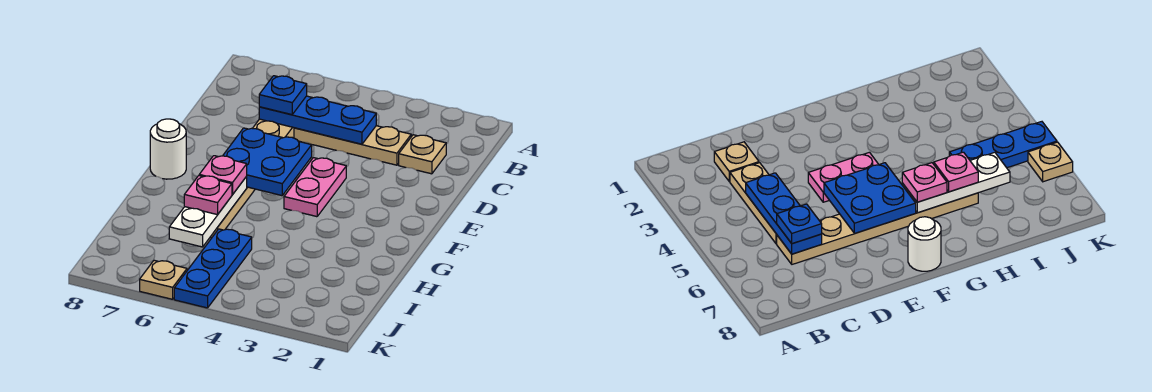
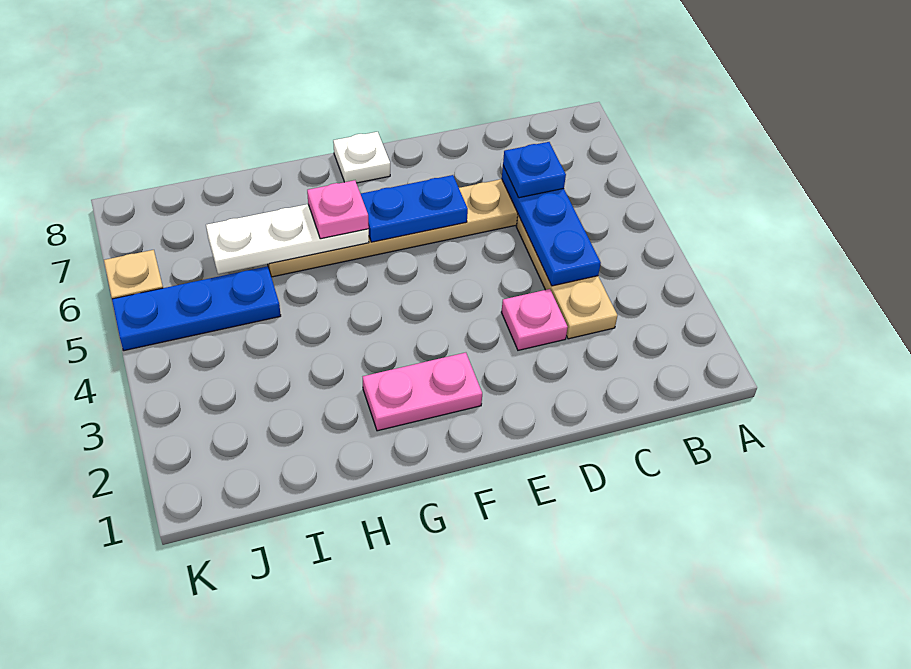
tan 1x1 plate [399,135,446,174] -> none
pink 1x2 plate [284,158,346,217] -> pink 1x2 plate moved to [363,353,482,431]
blue 2x2 plate [223,128,312,196] -> blue 1x2 plate [361,175,468,242]
white 1x1 round brick [150,119,186,179] -> white 1x1 plate [333,132,390,183]
pink 1x1 plate [184,176,232,215] -> pink 1x1 plate moved to [501,289,568,350]

